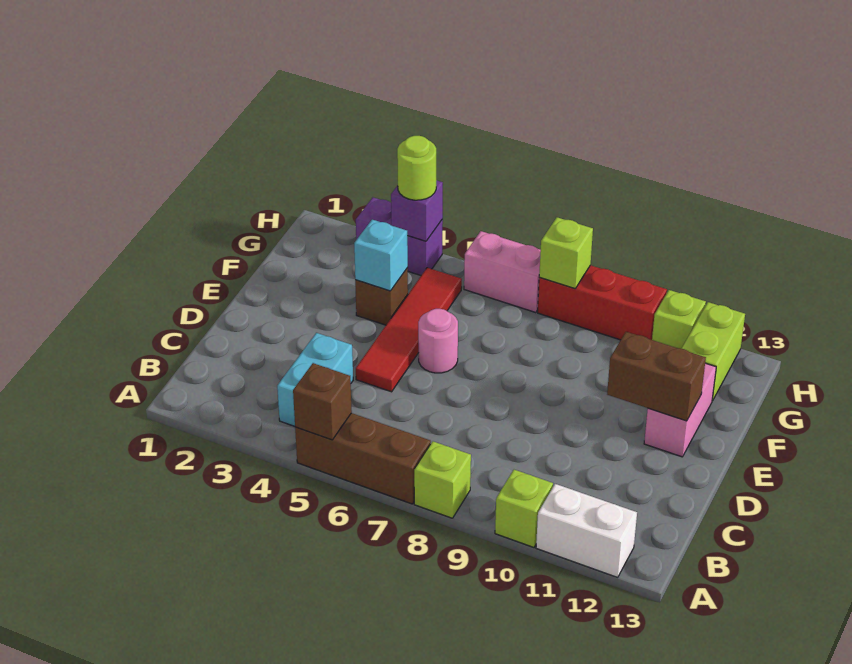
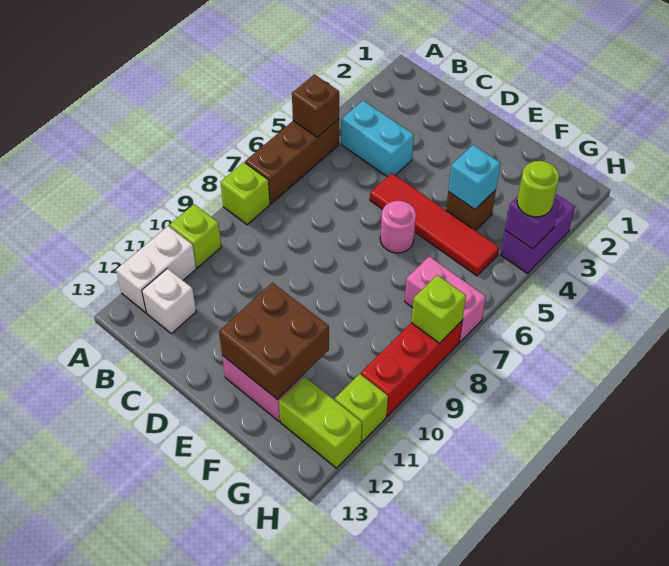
none -> white 1x1 brick [142,268,196,333]
brown 1x2 brick [607,332,706,421] -> brown 2x2 brick [219,283,329,400]
pink 1x2 brick [464,231,541,312] -> pink 1x2 brick turned to [405,256,486,342]

